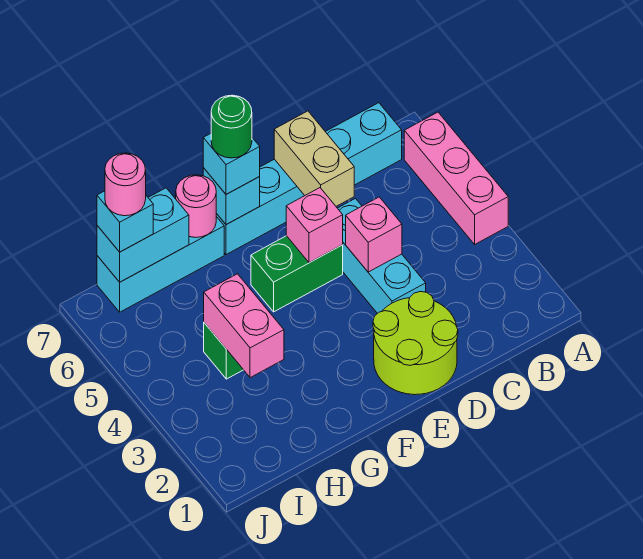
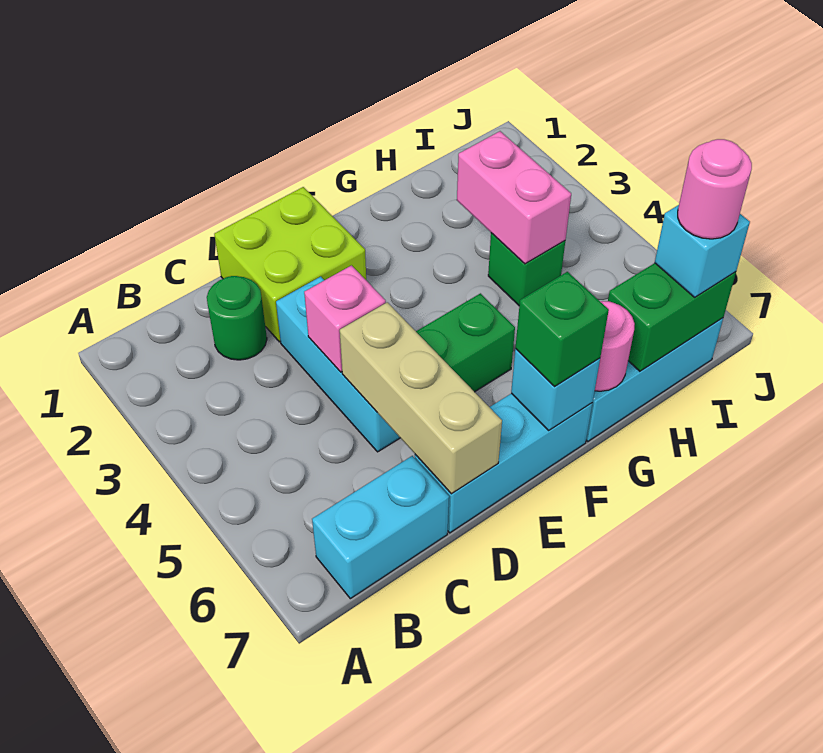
pink 1x3 brick [404,112,508,244] -> none
lime 2x2 round brick [373,292,458,395] -> lime 2x2 brick [214,187,366,342]
tan 1x2 brick [274,111,354,206] -> tan 1x3 brick [340,302,502,494]
pink 1x1 brick [286,188,343,263] -> none
cyan 1x1 brick [203,134,260,194] -> green 1x1 brick [515,272,609,386]
green 1x1 round brick [211,95,252,158] -> green 1x1 round brick moved to [207,276,267,360]
cyan 1x2 brick [97,188,189,282] -> green 1x2 brick [608,263,736,371]

